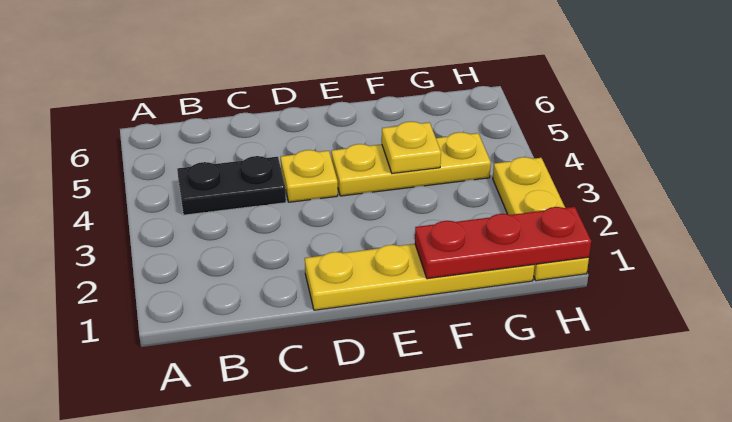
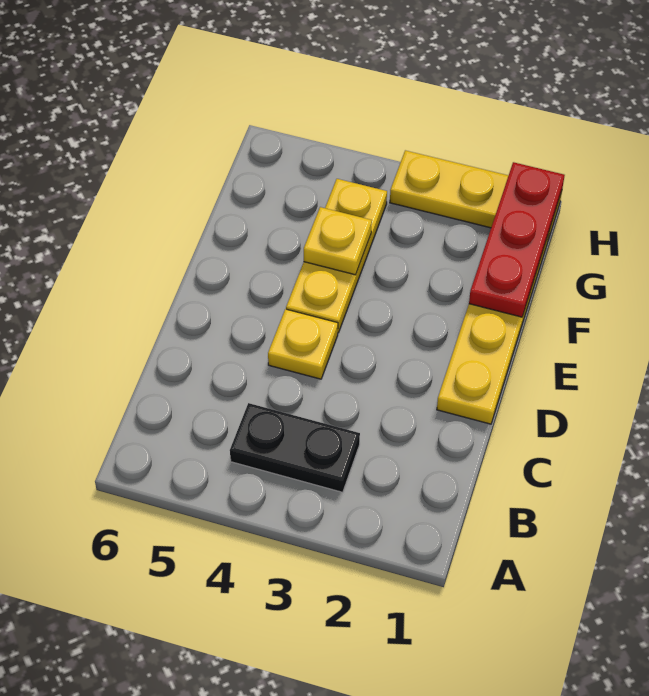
black 1x2 plate [177,156,286,215] -> black 1x2 plate turned to [230,403,360,492]

